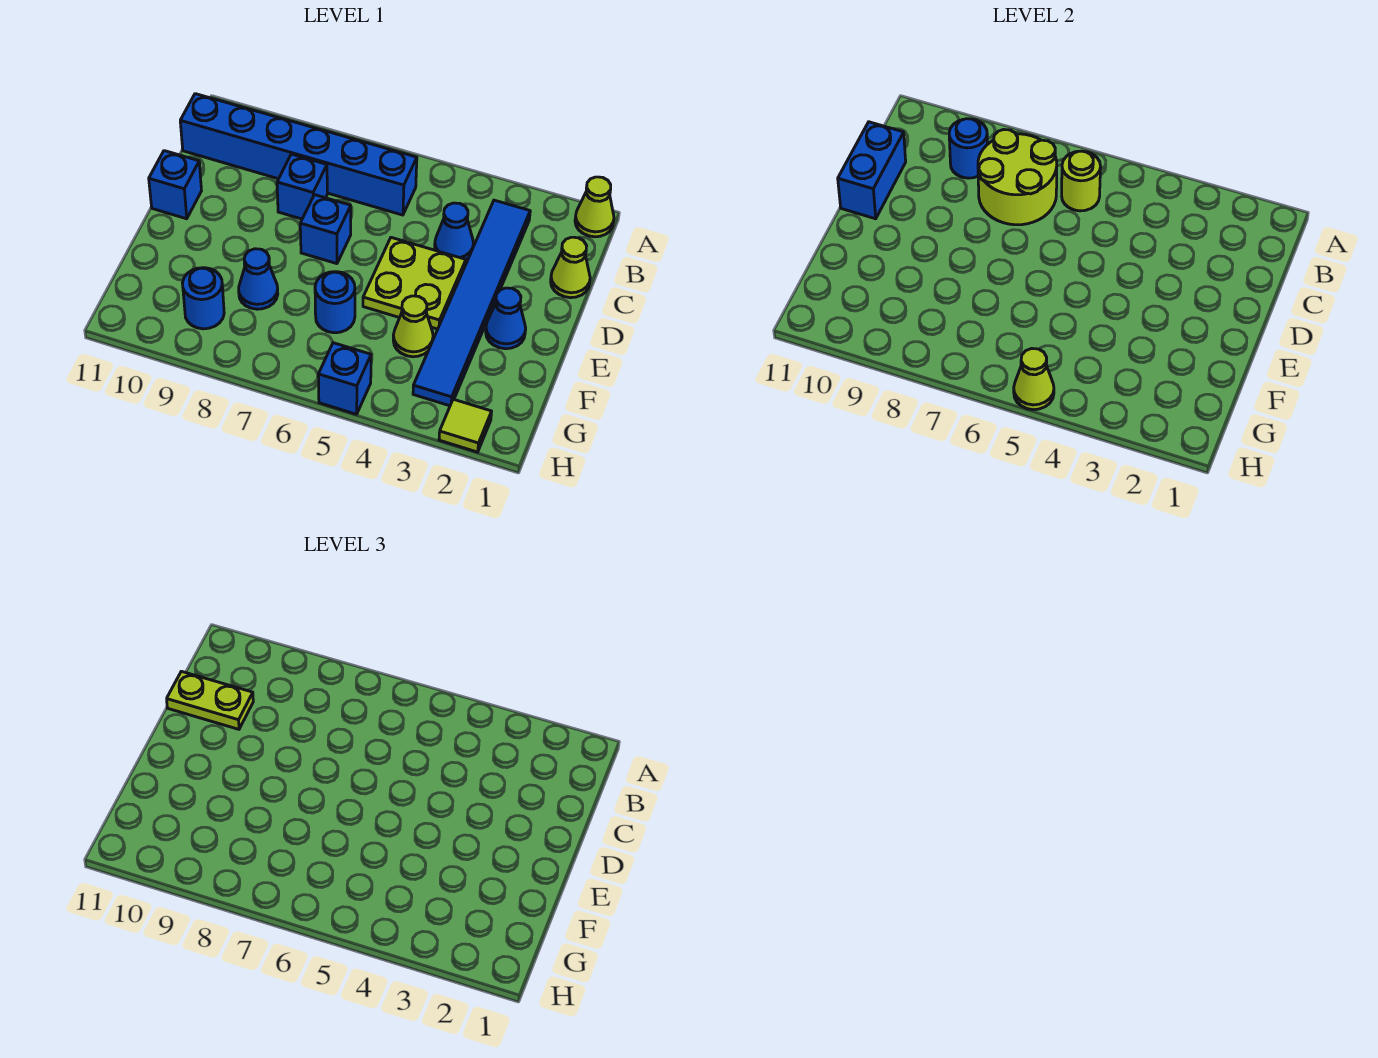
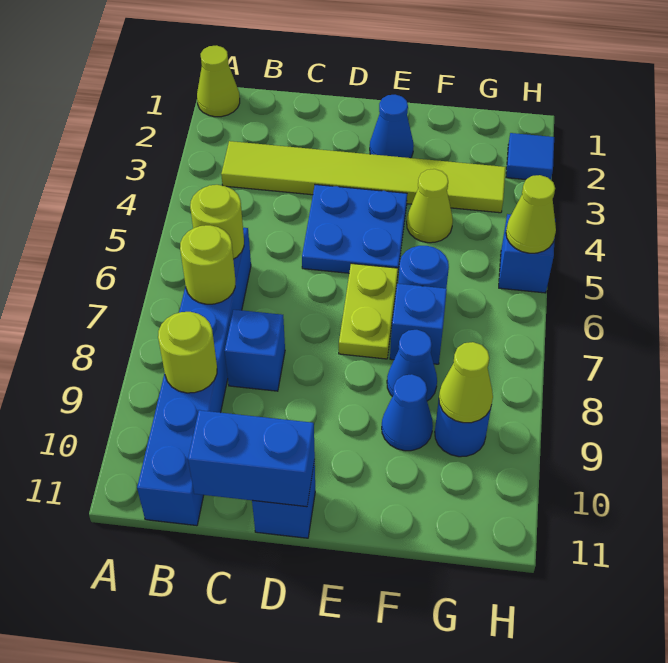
blue 1x6 tile [413,200,530,406] -> lime 1x6 tile [221,141,506,213]
lime 2x2 round brick [978,130,1057,225] -> lime 1x1 round brick [180,225,235,304]
blue 1x1 round brick [949,119,988,178] -> lime 1x1 round brick [158,312,217,393]
lime 1x1 cone [551,237,590,298] -> lime 1x1 cone moved to [439,342,493,423]
blue 1x1 cone [435,203,474,260] -> blue 1x1 cone moved to [382,374,433,451]
lime 1x2 plate [167,671,253,729] -> lime 1x2 plate moved to [339,264,398,359]
lime 2x2 plate [363,238,466,329] -> blue 2x2 plate [302,185,407,277]
blue 1x1 brick [300,195,351,264] -> blue 1x1 brick moved to [390,284,447,364]
lime 1x1 tile [439,399,492,452] -> blue 1x1 tile [506,133,554,180]

